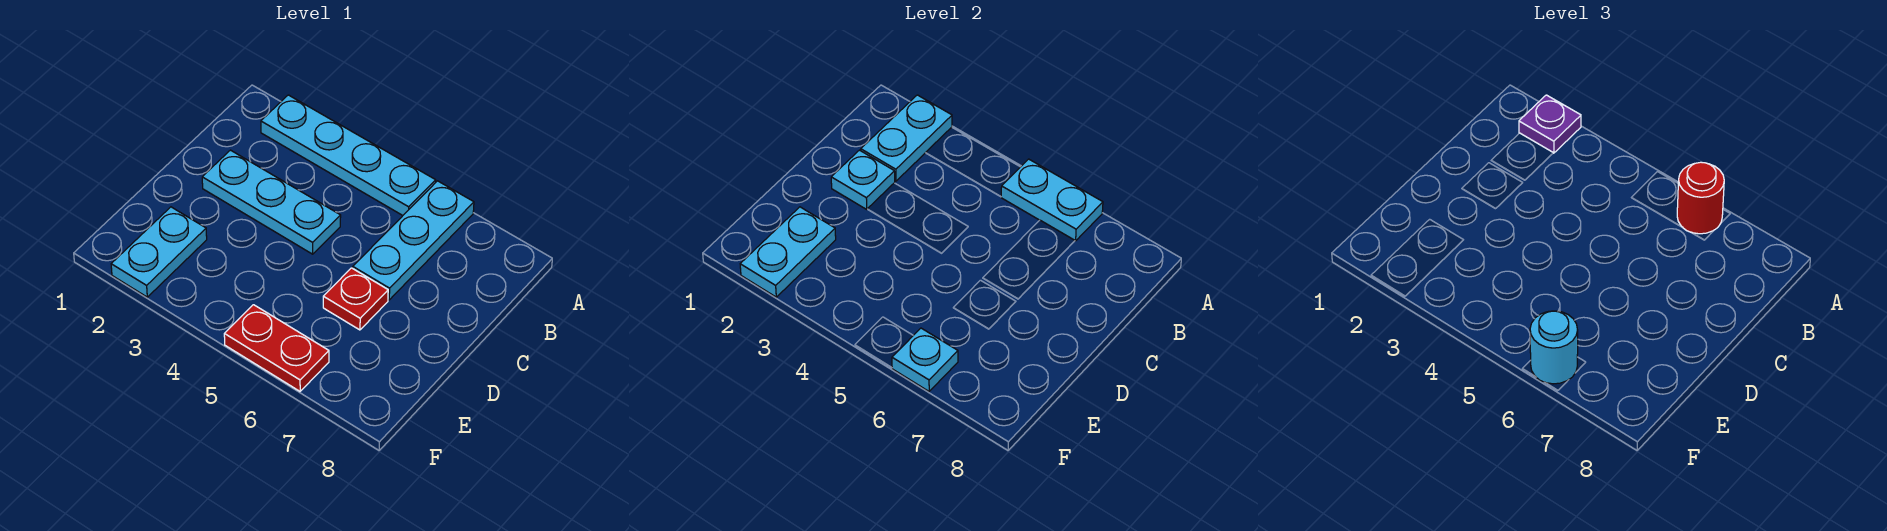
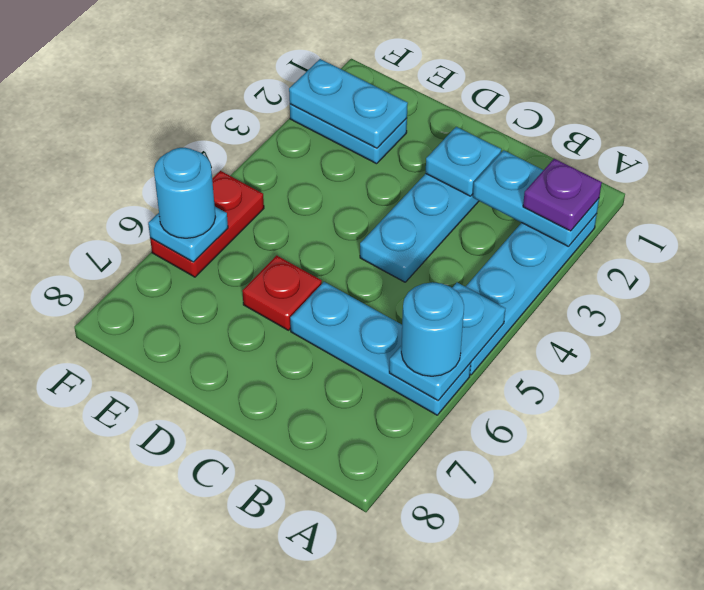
red 1x1 round brick [1677,162,1724,234] -> cyan 1x1 round brick [401,282,464,376]

